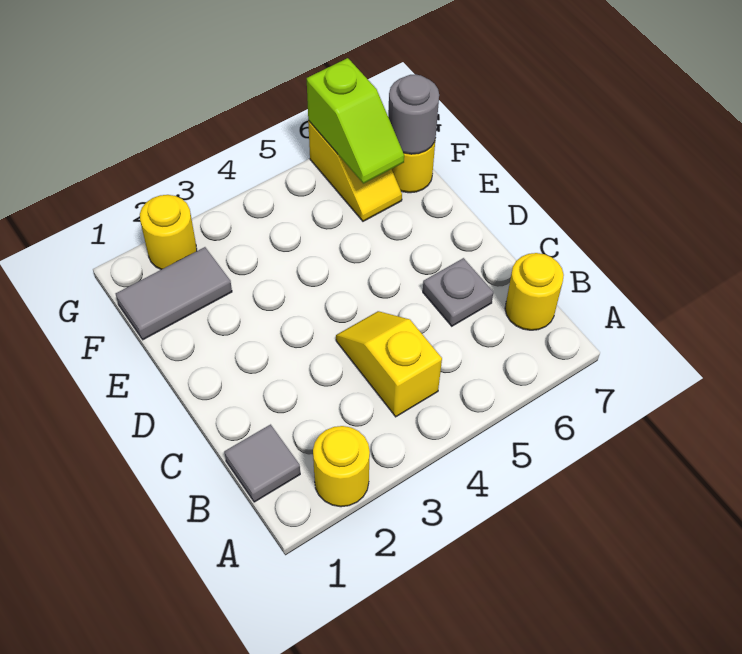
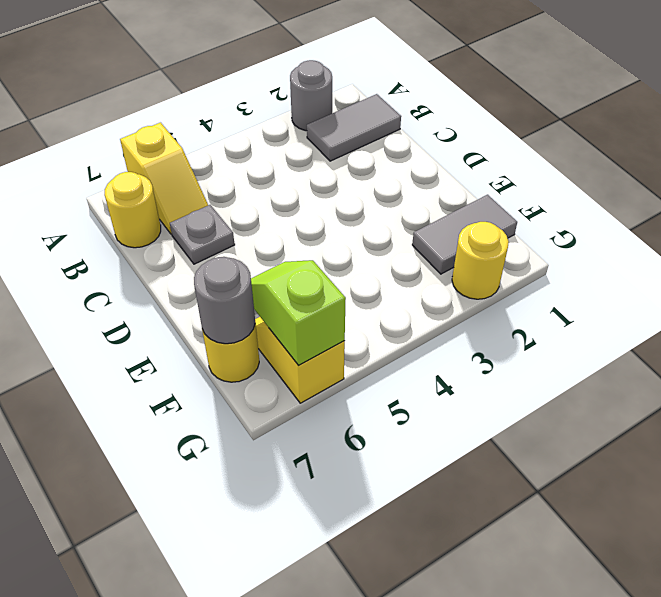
yellow 1x1 round brick [313,426,370,507] -> grey 1x1 round brick [290,60,332,131]
grey 1x1 tile [224,425,300,502] -> grey 1x2 tile [307,94,401,161]
yellow 1x2 slope [336,311,442,417] -> yellow 1x2 slope moved to [120,123,208,234]

